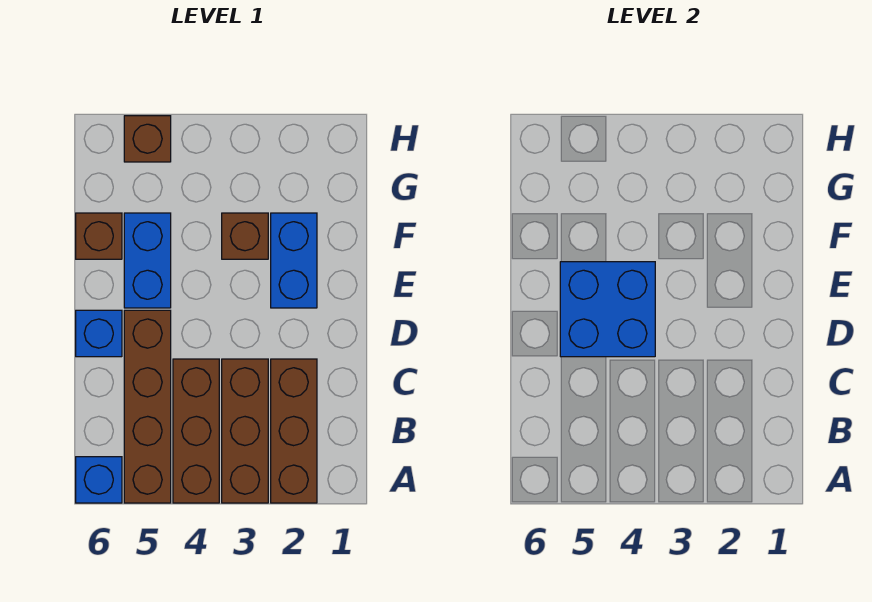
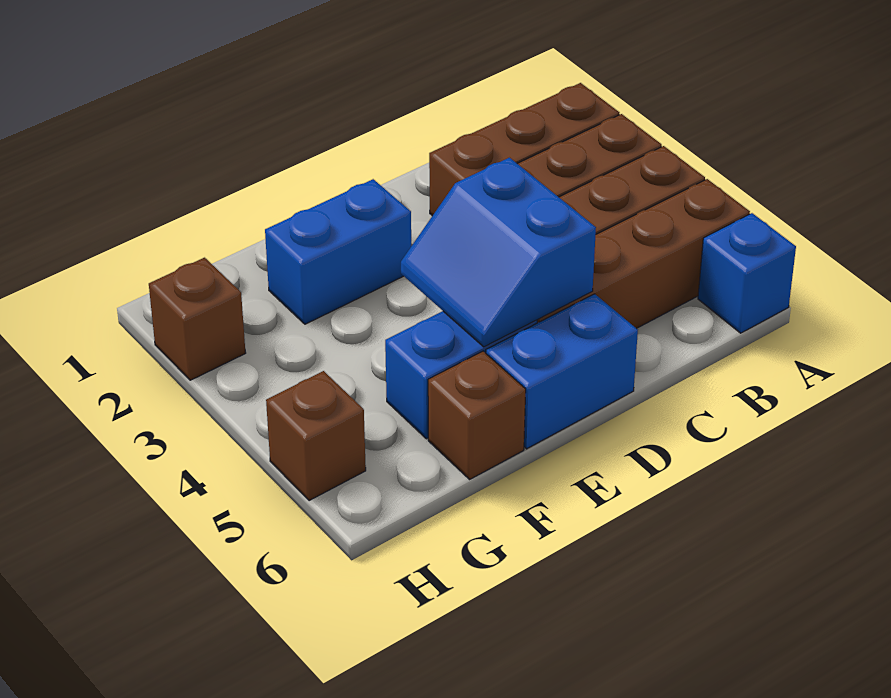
blue 2x2 brick [560,262,655,357] -> blue 2x2 slope [401,158,596,347]
blue 1x1 brick [76,310,122,357] -> blue 1x2 brick [486,294,638,449]
brown 1x1 brick [222,213,268,259] -> brown 1x1 brick moved to [149,258,246,380]

